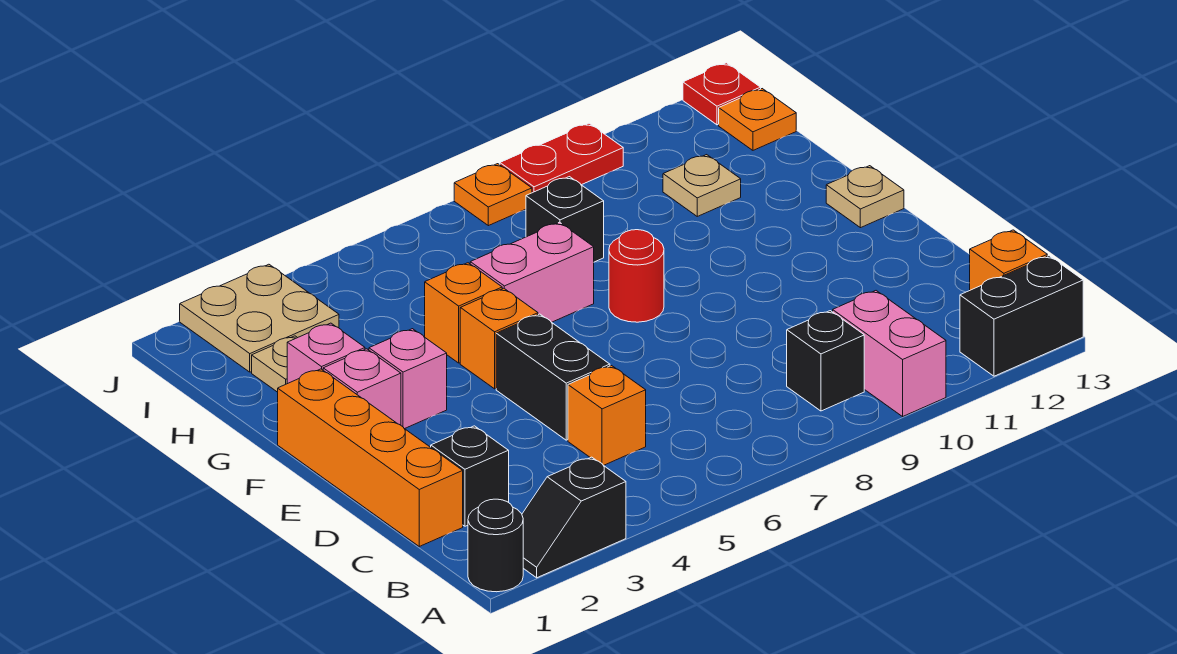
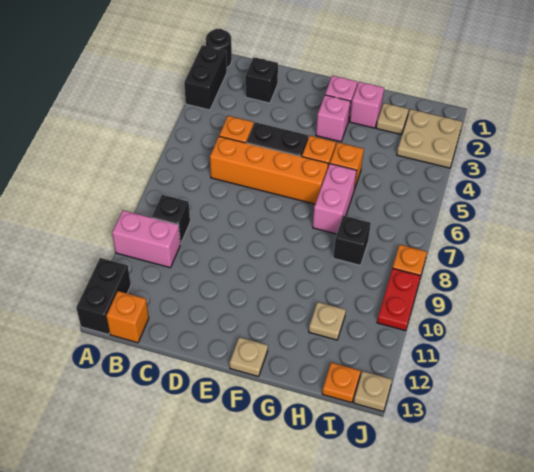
black 1x2 slope [522,457,626,578] -> black 1x2 brick [184,45,227,110]
orange 1x4 brick [278,369,463,546] -> orange 1x4 brick moved to [210,136,328,204]
red 1x1 round brick [609,230,664,322] -> none
red 1x1 plate [683,63,761,125] -> tan 1x1 plate [354,371,392,412]

